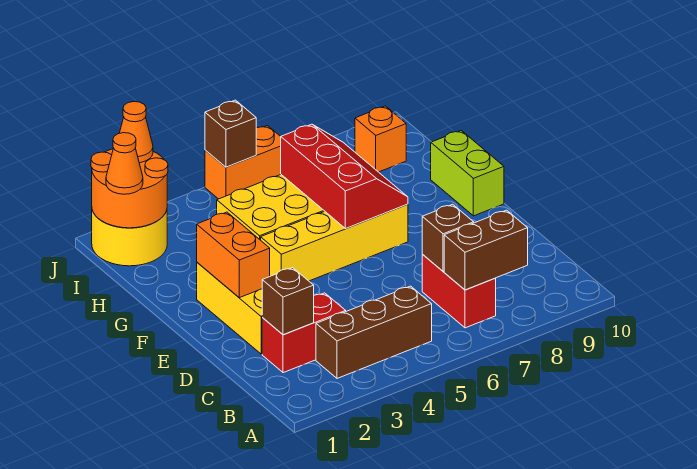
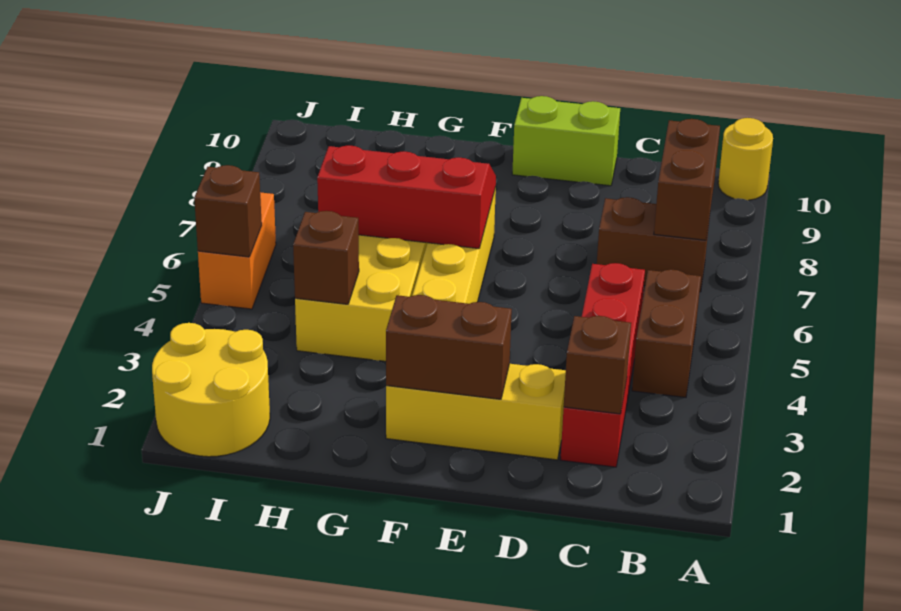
none -> yellow 1x1 round brick [718,118,773,200]
brown 1x3 brick [316,286,432,378] -> brown 1x2 brick [632,270,701,397]
red 1x2 brick [422,255,496,328] -> brown 1x2 brick [597,197,710,292]
red 1x2 brick [262,293,346,373] -> red 1x4 brick [560,263,645,467]
brown 1x1 brick [422,204,474,271] -> brown 1x1 brick moved to [293,211,359,304]
orange 1x2 brick [197,212,270,298] -> brown 1x2 brick [386,295,512,399]
lime 1x2 brick [431,131,504,216] -> lime 1x2 brick moved to [512,96,620,186]
orange 2x2 round brick [91,149,168,228] -> none
orange 1x1 cone [106,133,143,194] -> none
orange 1x1 brick [355,106,406,172] -> none
orange 1x1 cone [120,102,153,163] -> none

